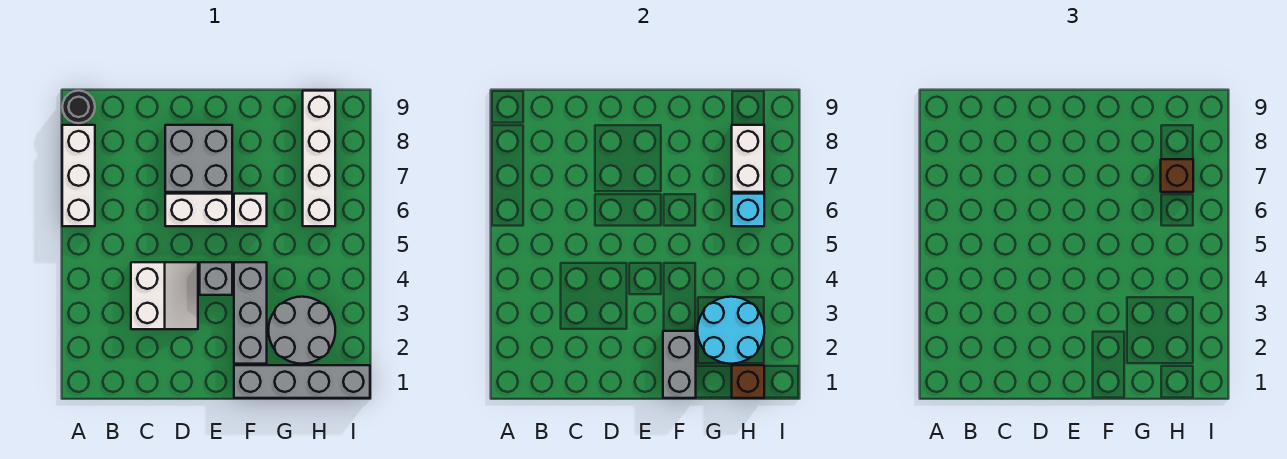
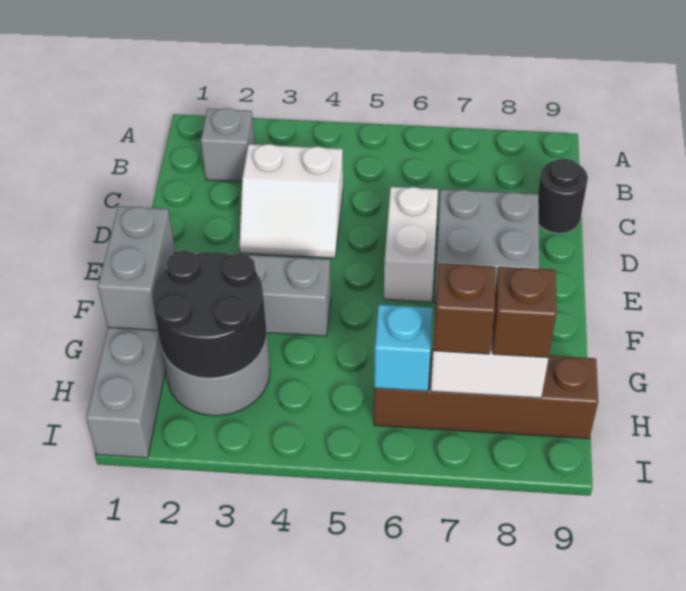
white 1x3 brick [62,125,95,226] -> none
black 1x1 round brick [62,91,95,123] -> black 1x1 round brick moved to [538,159,588,233]
grey 1x1 brick [200,262,232,295] -> grey 1x1 brick moved to [201,108,255,182]
grey 1x2 brick [663,331,696,398] -> grey 1x2 brick turned to [98,206,175,331]
white 1x1 brick [234,194,267,226] -> none
cyan 2x2 round brick [697,297,764,364] -> black 2x2 round brick [152,251,267,378]
brown 1x1 brick [732,365,764,398] -> brown 1x1 brick moved to [492,267,556,358]
white 1x4 brick [303,91,335,226] -> brown 1x4 brick [374,349,598,439]

